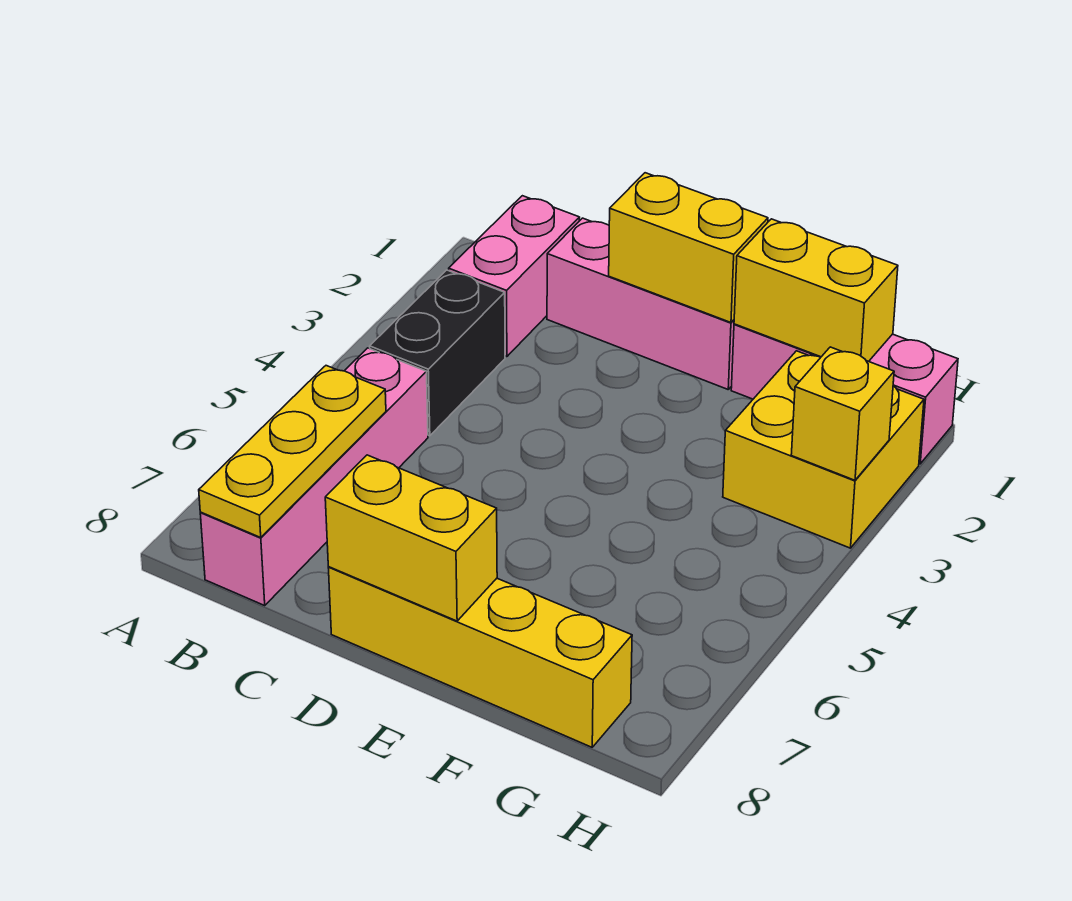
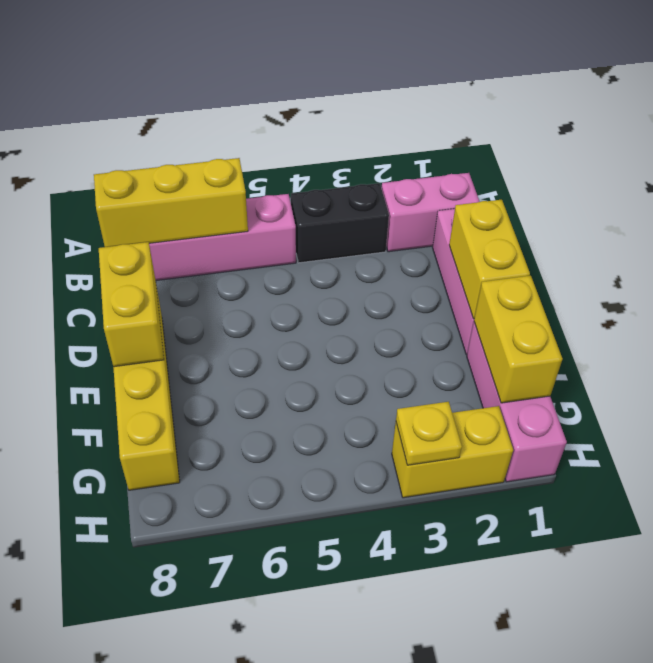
yellow 1x3 plate [199,366,386,537] -> yellow 1x3 brick [94,158,248,247]
yellow 2x2 brick [723,351,924,548] -> yellow 1x2 brick [392,406,513,498]
yellow 1x1 brick [791,347,894,480] -> yellow 1x1 plate [396,402,462,465]

